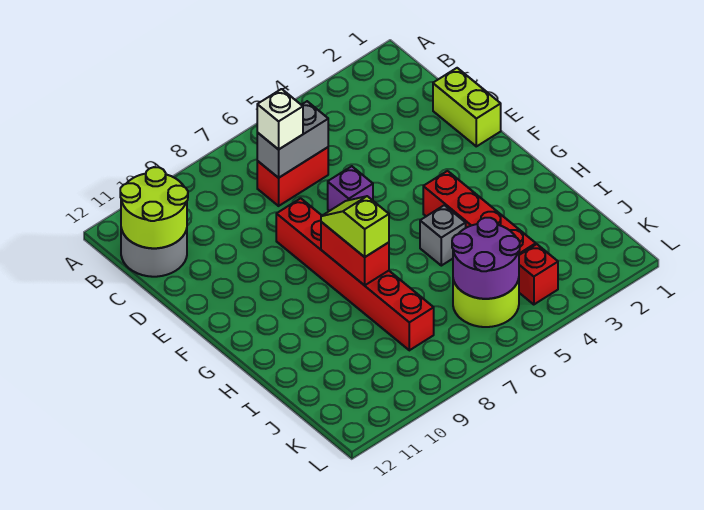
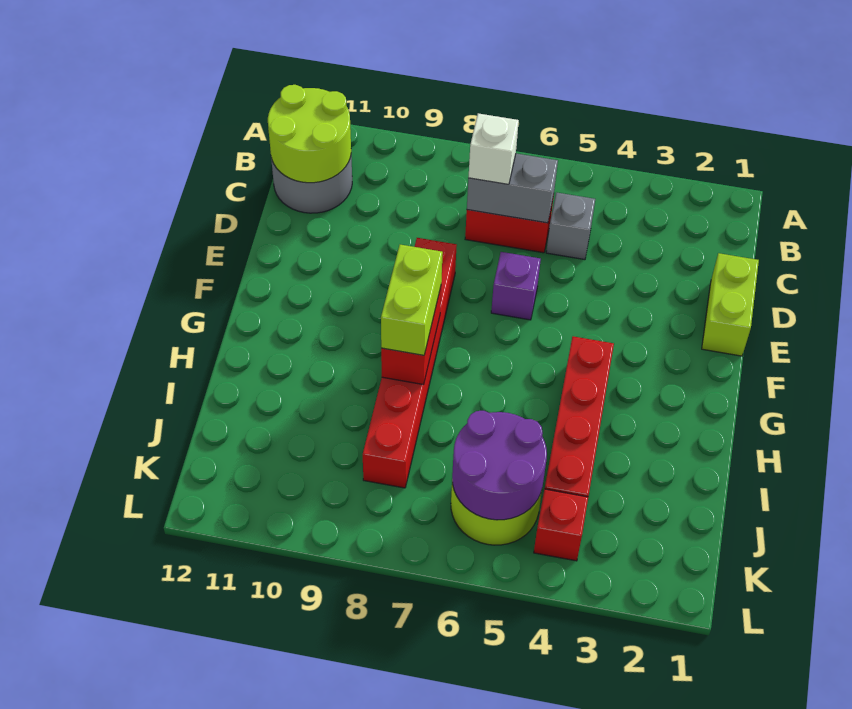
lime 1x2 slope [321,196,389,257] -> lime 1x2 brick [381,245,443,355]
grey 1x1 brick [420,205,466,266] -> grey 1x1 brick moved to [546,192,595,260]

